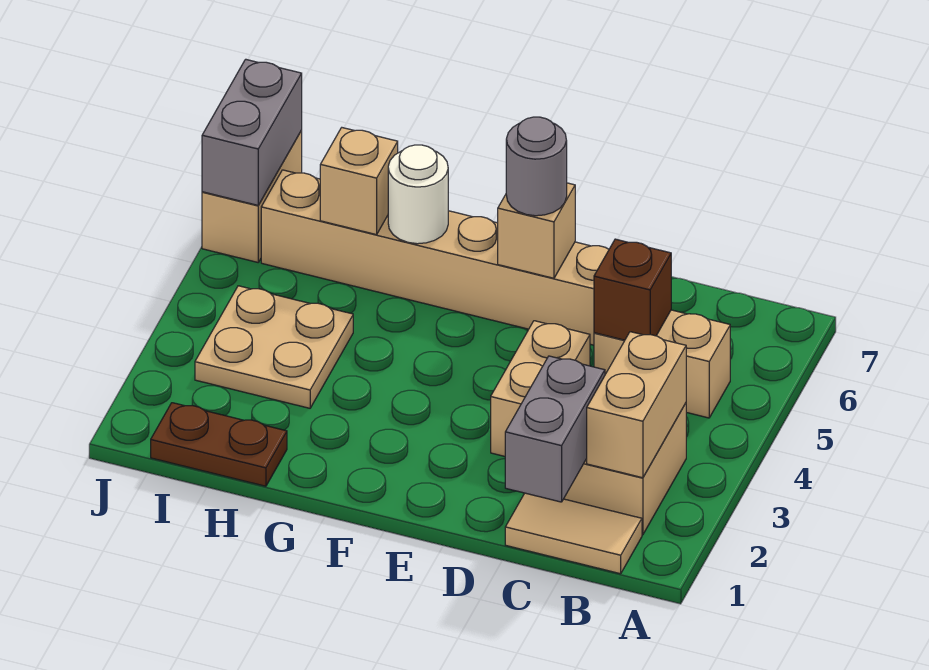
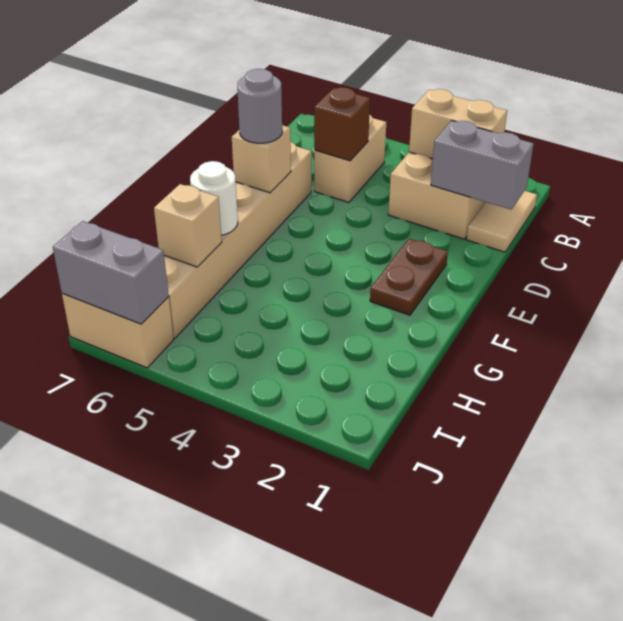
tan 1x2 brick [491,321,590,456] -> none
brown 1x2 plate [151,403,287,486] -> brown 1x2 plate moved to [370,239,448,315]
tan 2x2 plate [195,286,353,408] -> none

